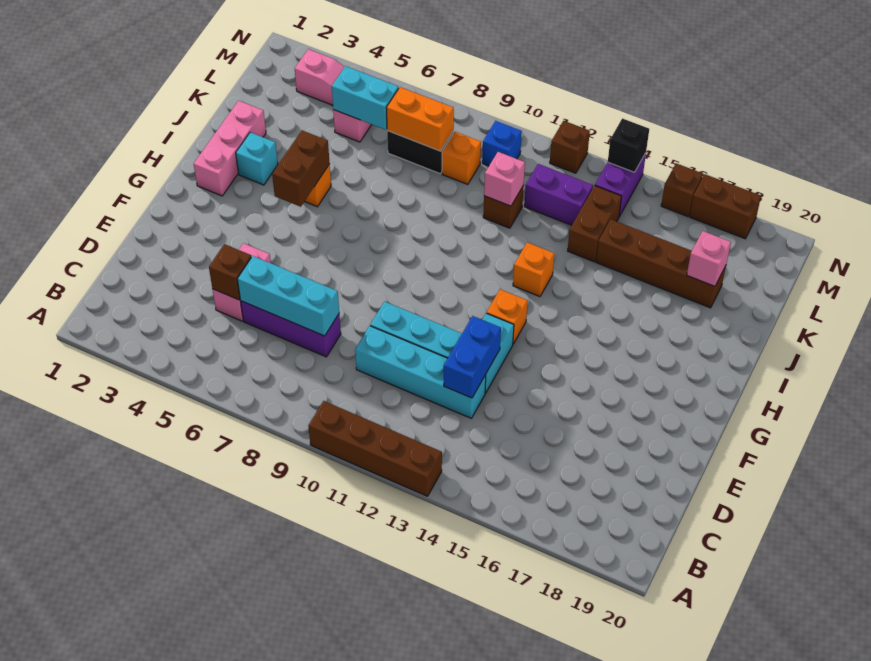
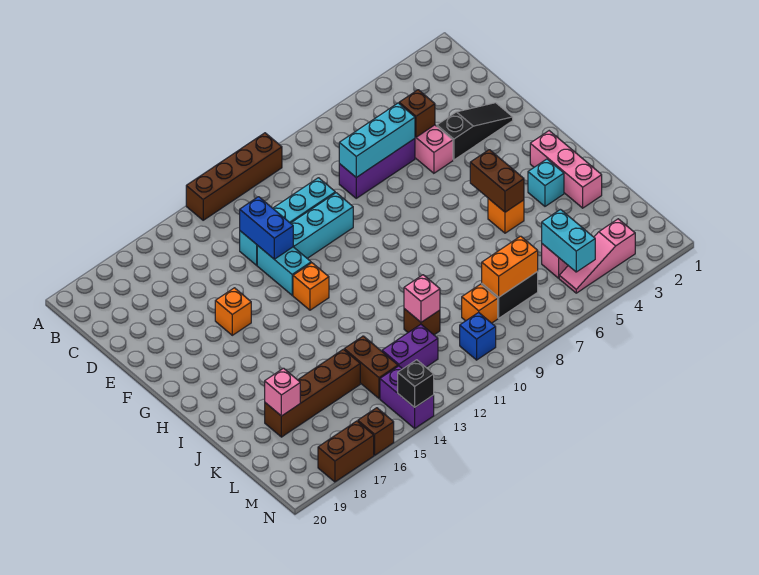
none -> black 1x3 slope [437,103,513,160]
orange 1x1 brick [513,242,554,297] -> orange 1x1 brick moved to [215,288,251,335]
cyan 1x2 brick [332,66,399,130] -> cyan 1x2 brick turned to [542,210,595,272]
brown 1x1 brick [550,121,590,173] -> none

